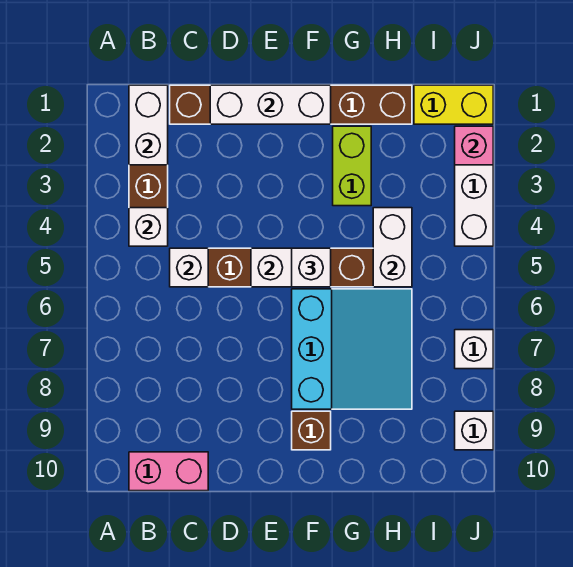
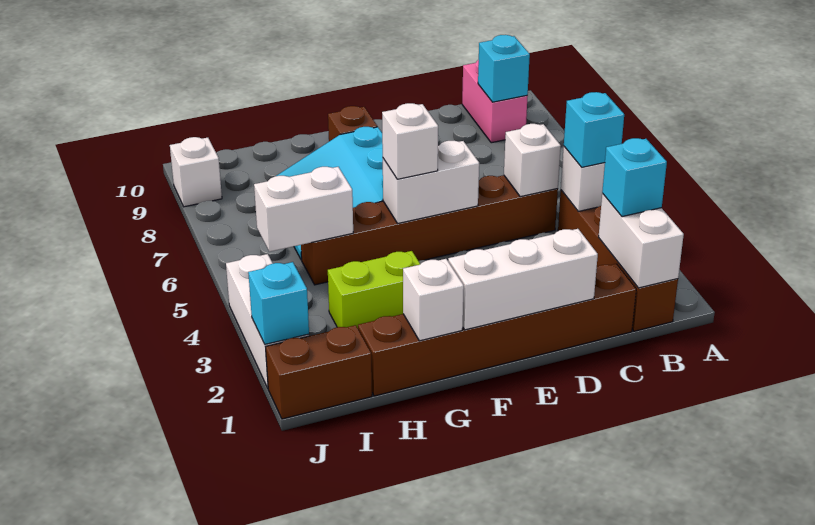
none -> cyan 1x1 brick [602,138,667,217]
none -> cyan 1x1 brick [564,92,624,167]
none -> cyan 1x1 brick [478,35,530,102]
pink 1x2 brick [129,452,208,491] -> pink 1x2 brick turned to [462,60,528,143]
lime 1x2 brick [333,126,371,206] -> lime 1x2 brick turned to [328,251,420,328]
white 1x2 brick [373,208,412,287] -> white 1x2 brick turned to [254,167,353,252]
yellow 1x2 brick [414,85,493,124] -> brown 1x2 brick [266,325,372,419]
pink 1x1 brick [455,126,493,165] -> cyan 1x1 brick [248,262,309,344]
white 1x1 brick [455,330,493,369] -> white 1x1 brick moved to [403,259,464,341]

